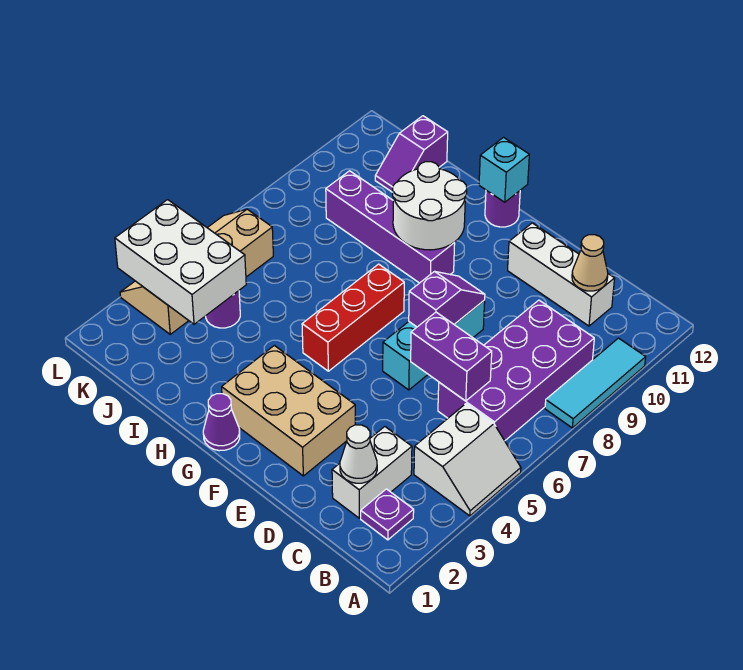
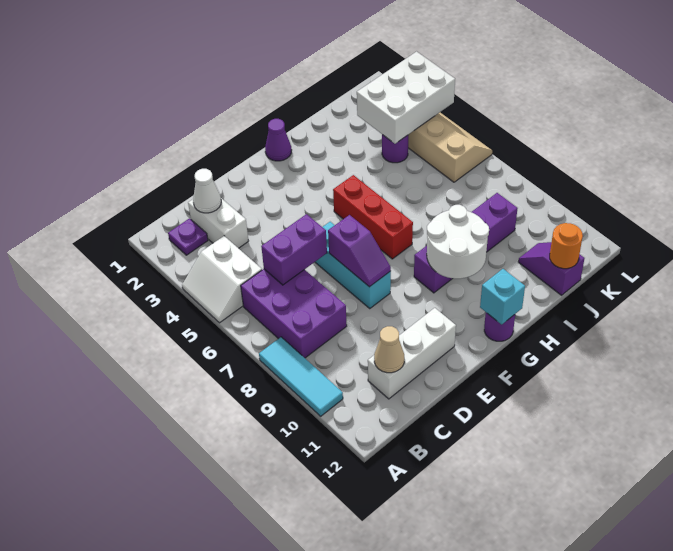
purple 2x4 brick [438,300,594,441] -> purple 2x3 brick [241,269,347,358]
tan 2x3 brick [222,345,355,476] -> none
none -> orange 1x1 round brick [550,223,583,269]

